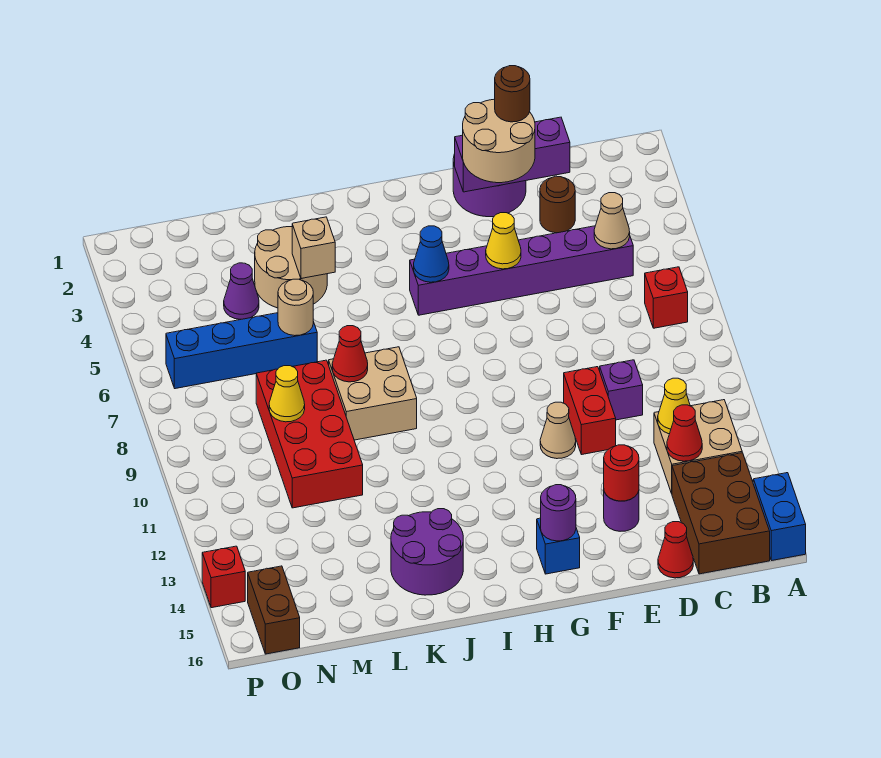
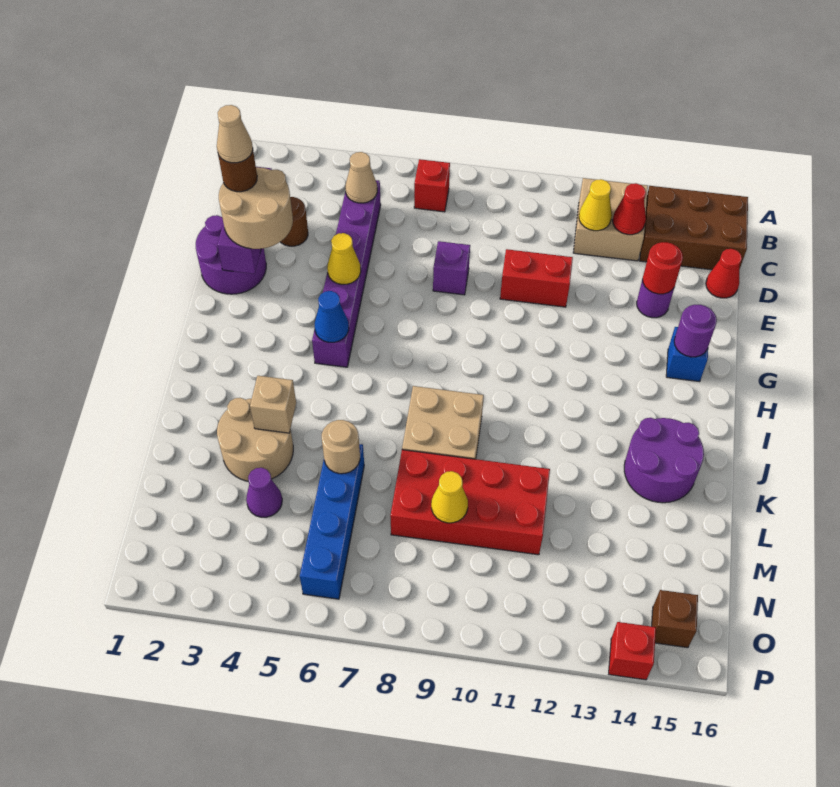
blue 1x2 brick [753,473,806,561] -> none
purple 1x1 brick [600,360,643,420] -> purple 1x1 brick moved to [433,241,470,295]
tan 1x1 cone [540,402,576,459] -> tan 1x1 cone moved to [217,105,253,163]
red 1x1 cone [332,326,368,382] -> none
brown 1x2 brick [248,566,300,654] -> brown 1x1 brick [652,590,698,648]

